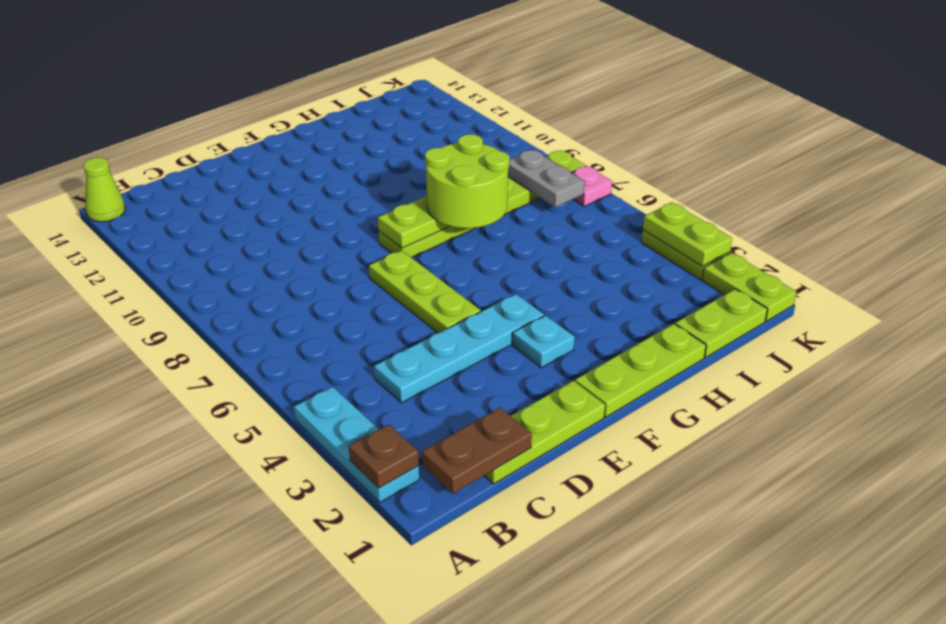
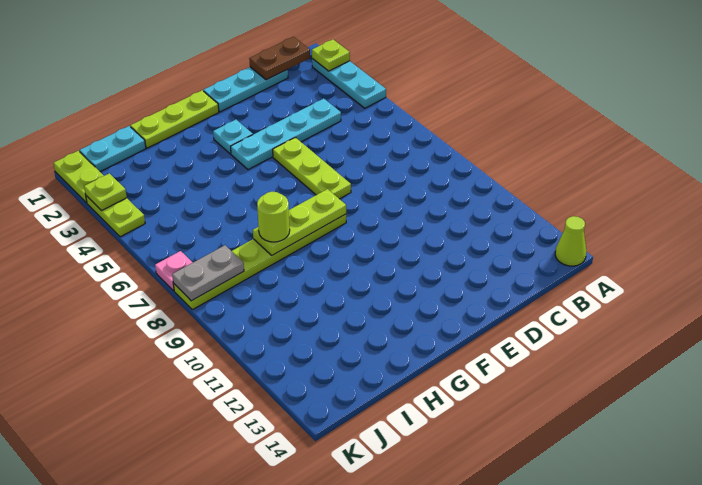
brown 1x1 plate [349,425,419,488] -> lime 1x1 plate [312,39,350,71]
lime 1x3 plate [484,381,605,484] -> cyan 1x3 plate [203,67,288,112]
lime 2x2 round brick [425,134,510,228] -> lime 1x1 round brick [257,192,290,242]
lime 1x2 plate [675,289,767,358] -> cyan 1x2 plate [80,126,146,172]
grey 1x2 plate [508,150,584,207] -> grey 1x2 plate turned to [172,245,244,301]
lime 1x2 plate [643,202,732,266] -> lime 1x1 plate [84,173,127,211]

